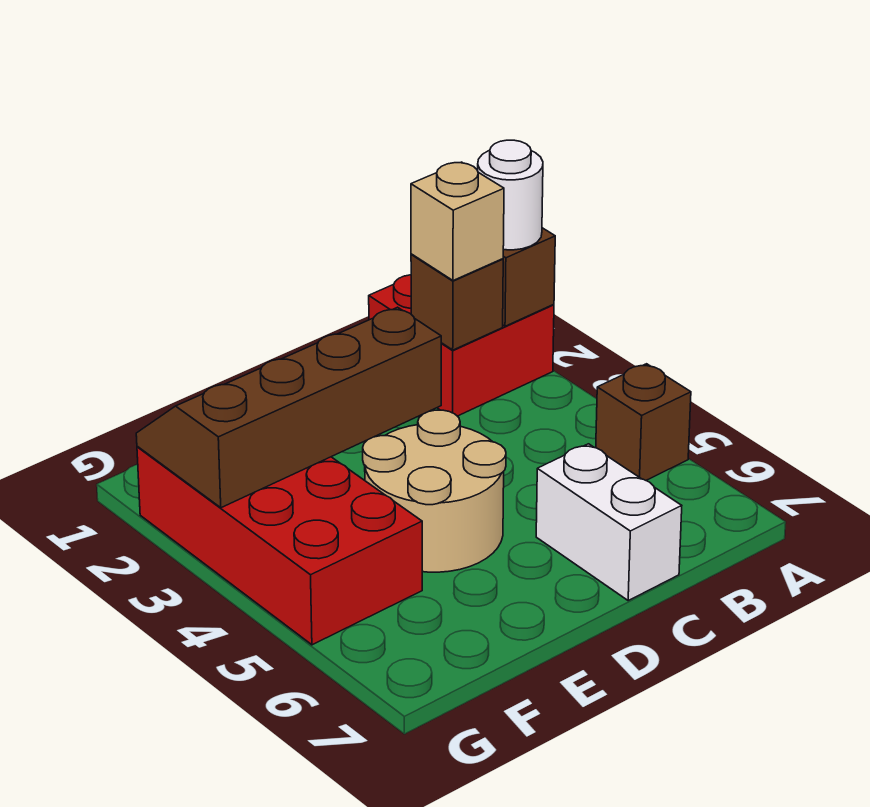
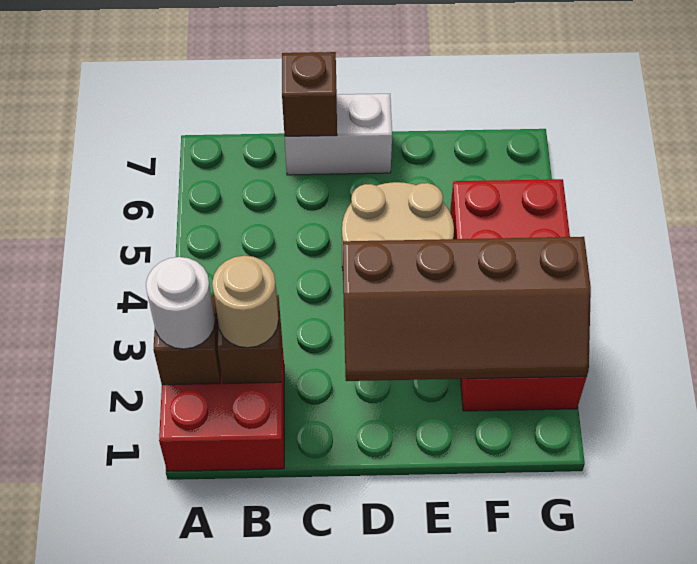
brown 1x1 brick [596,364,691,480] -> brown 1x1 brick moved to [282,52,337,136]
tan 1x1 brick [411,162,504,281] -> tan 1x1 round brick [212,256,278,348]
white 1x2 brick [536,444,682,600] -> white 1x2 brick turned to [285,94,392,175]

